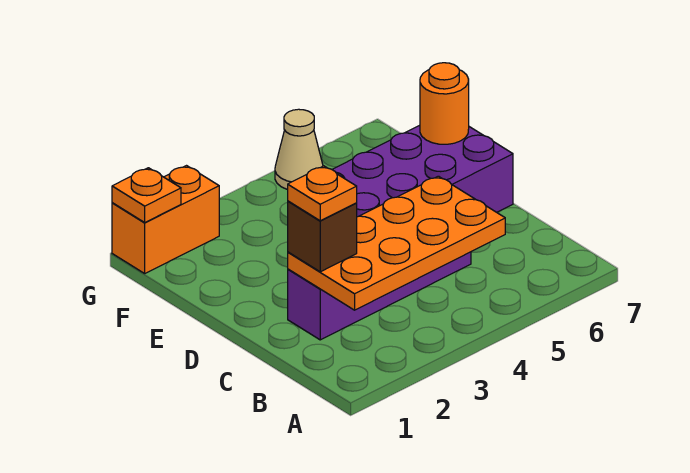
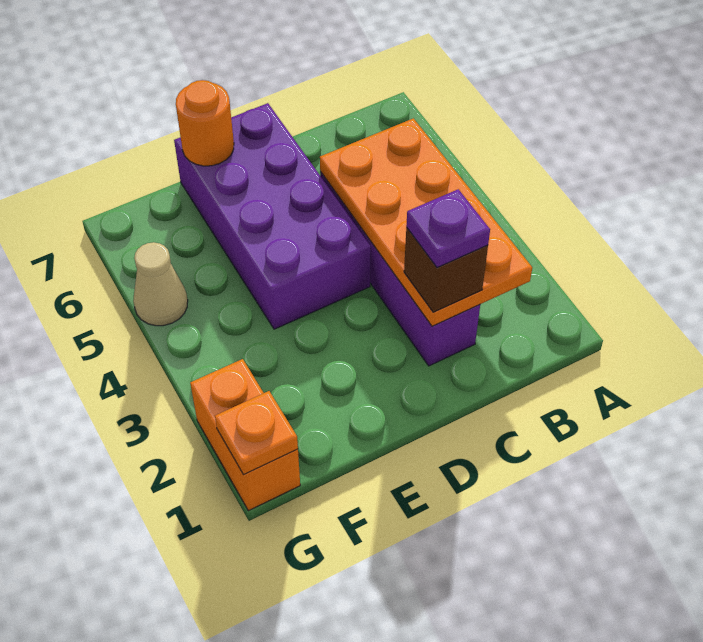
orange 1x1 plate [288,166,357,221] -> purple 1x1 plate [406,189,490,268]

